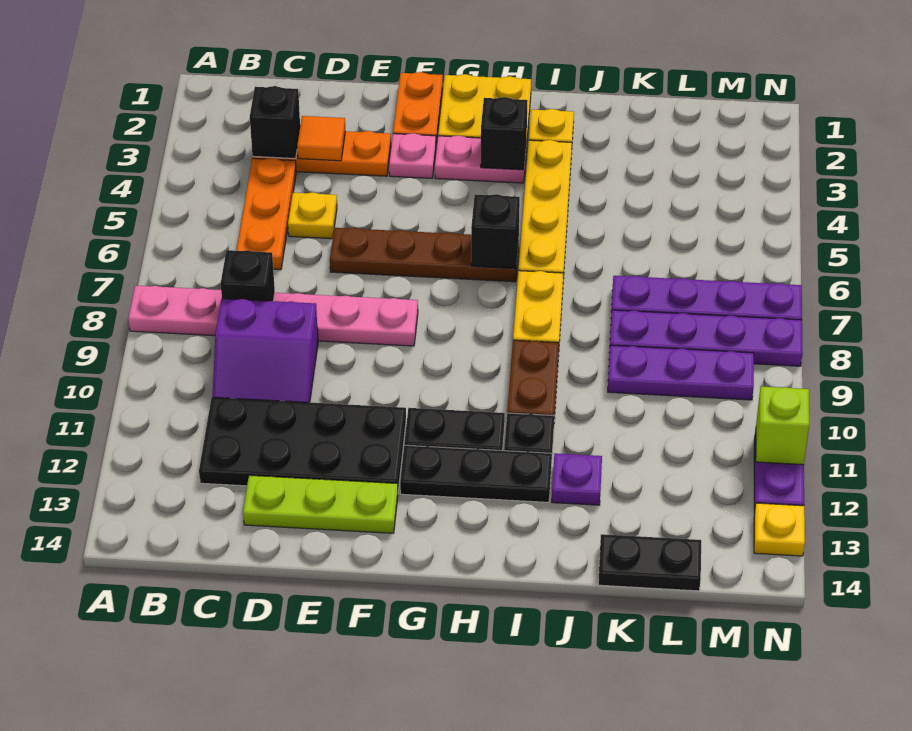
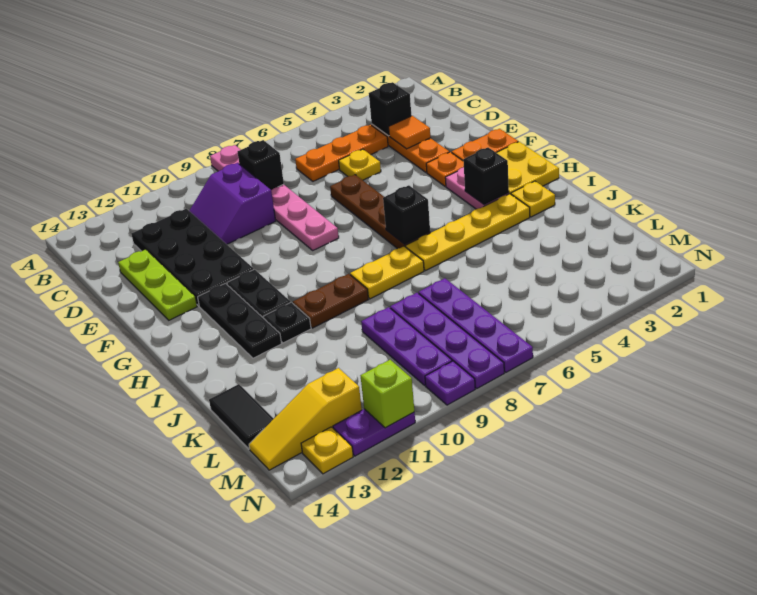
pink 1x1 plate [389,133,436,178] -> orange 1x1 plate [426,152,464,186]
purple 1x1 plate [552,453,602,505] -> purple 1x1 plate moved to [425,361,475,405]
black 1x2 plate [598,534,701,591] -> black 1x2 tile [209,384,274,449]
none -> yellow 1x3 slope [249,368,362,470]

